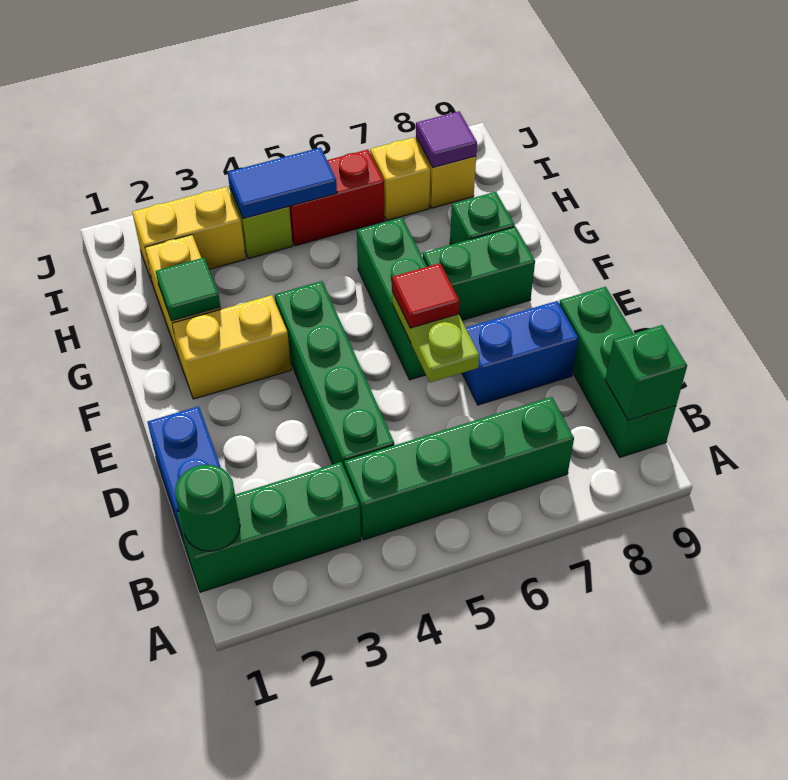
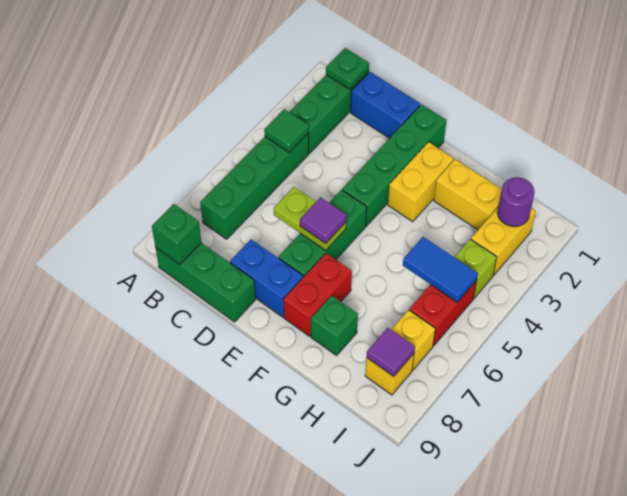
green 1x1 round brick [175,465,240,551] -> green 1x1 plate [326,48,369,89]
green 1x4 brick [275,281,394,466] -> green 1x4 brick turned to [342,104,446,226]
blue 1x2 brick [462,301,578,405] -> blue 1x2 brick turned to [230,239,303,317]
green 1x3 brick [357,218,427,380] -> green 1x3 brick turned to [279,190,367,277]
red 1x1 tile [392,263,460,328] -> purple 1x1 tile [300,197,346,243]
green 1x2 brick [423,227,535,320] -> red 1x2 brick [283,253,352,336]
green 1x1 tile [156,258,220,321] -> green 1x1 tile moved to [264,109,309,152]
none -> purple 1x1 round brick [497,177,535,227]
blue 1x2 tile [228,148,337,218] -> blue 1x2 tile turned to [403,237,478,302]

